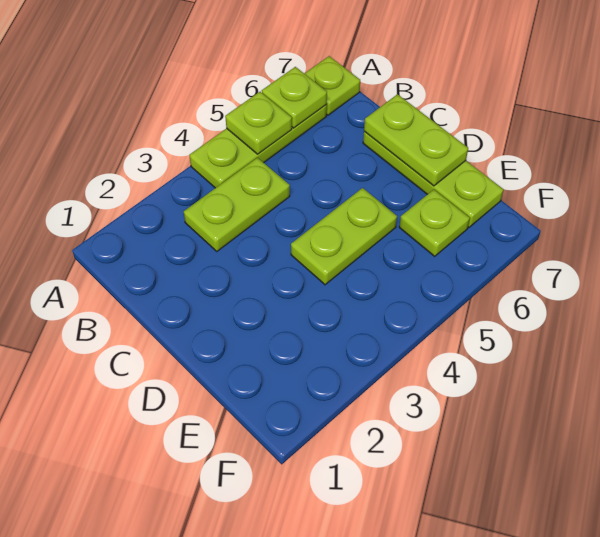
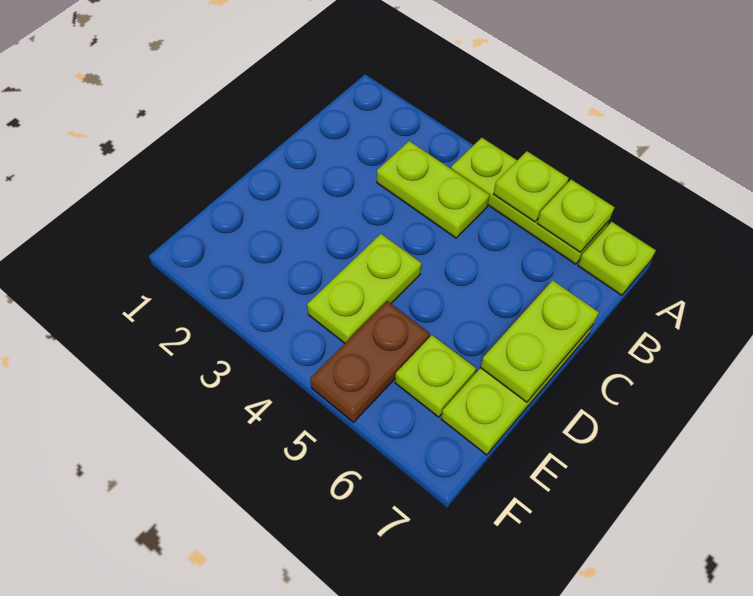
lime 1x2 plate [291,188,397,285] -> lime 1x2 plate turned to [307,234,422,343]
none -> brown 1x2 plate [310,301,430,422]

